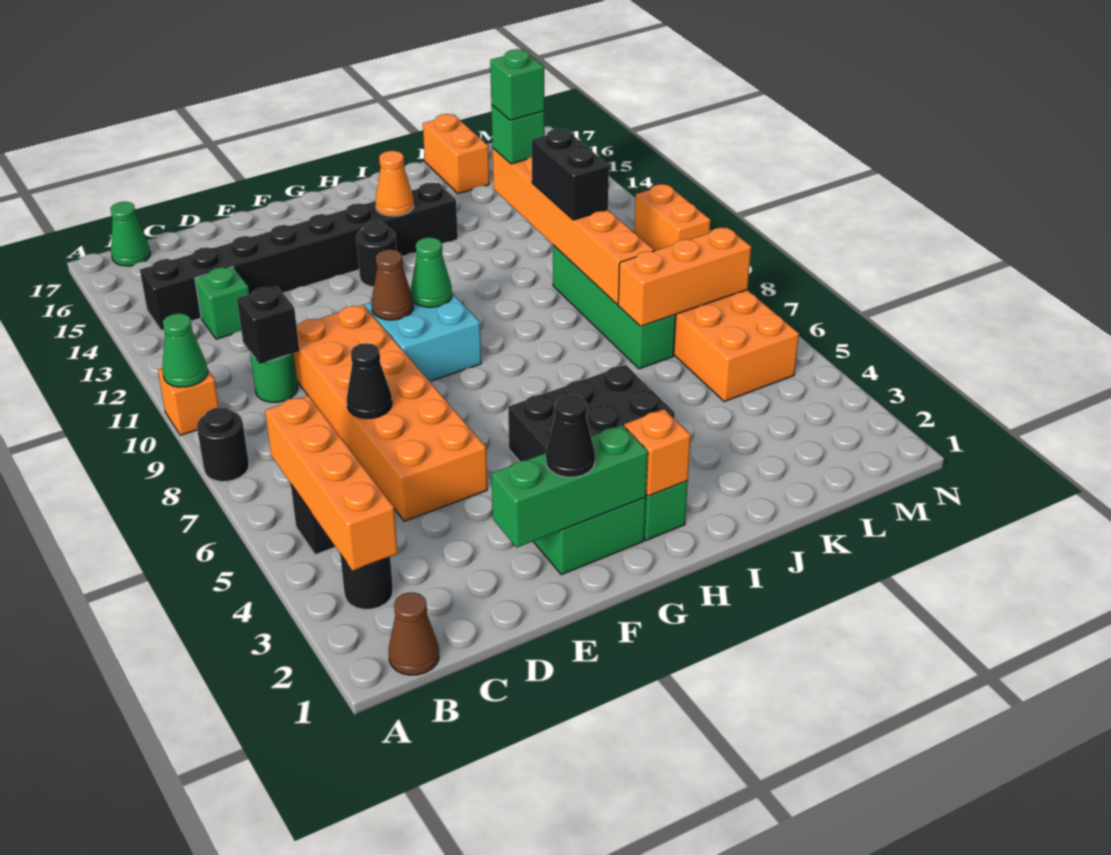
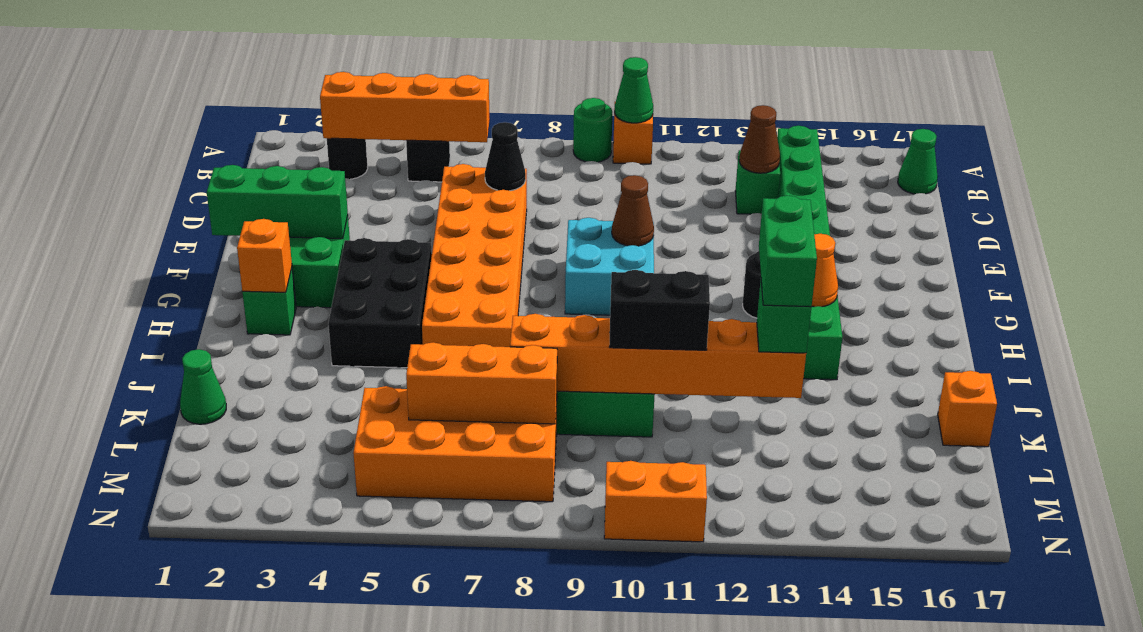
black 1x1 round brick [197,407,249,482] -> none
brown 1x1 cone [389,592,439,675] -> brown 1x1 cone moved to [739,105,780,173]
black 1x8 brick [140,183,458,330] -> green 1x8 brick [777,126,843,380]
green 1x1 round brick [250,352,298,402] -> green 1x1 round brick moved to [573,98,612,162]
black 1x1 brick [237,286,299,364] -> none
orange 2x6 brick [294,305,487,521] -> orange 2x6 brick turned to [422,164,527,347]
green 1x3 brick [491,425,648,548] -> green 1x3 brick turned to [207,165,348,239]
black 1x1 cone [546,395,595,477] -> none
green 1x1 cone [411,237,452,307] -> green 1x1 cone moved to [180,349,226,424]
orange 1x3 brick [618,227,751,326] -> orange 1x3 brick turned to [406,342,557,424]
green 1x1 brick [490,49,544,120] -> green 1x2 brick [759,196,817,307]
orange 1x2 brick [423,114,489,194] -> orange 1x1 brick [938,371,997,447]

